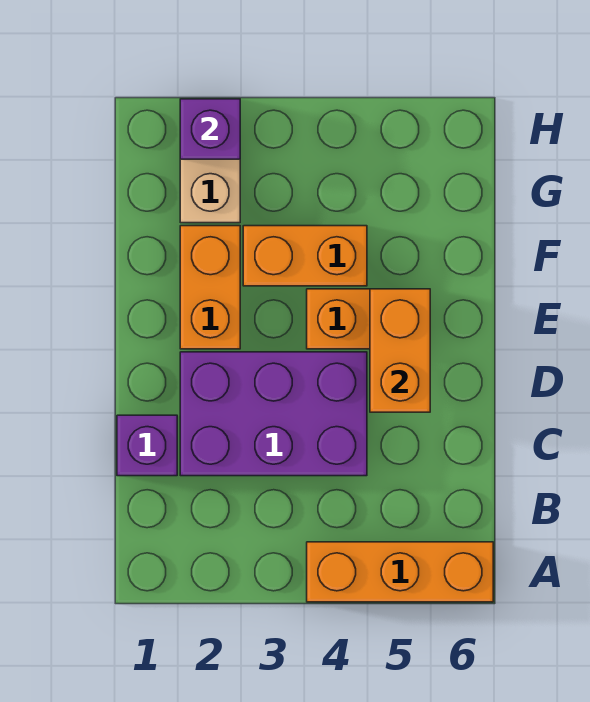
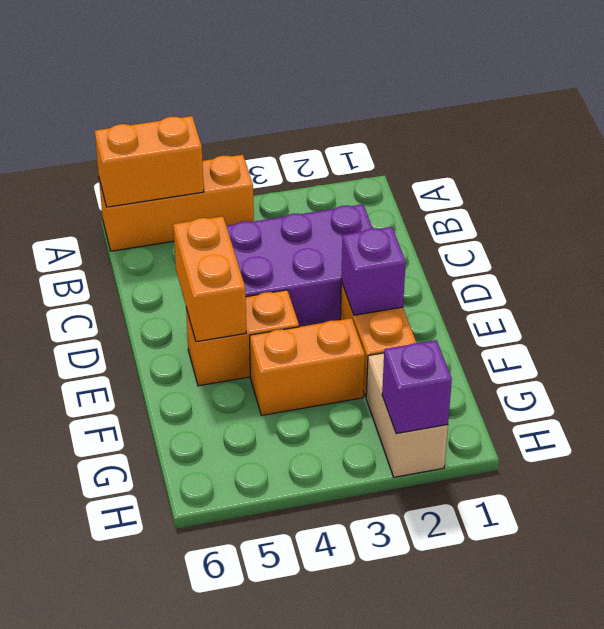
none -> orange 1x2 brick [95,116,204,207]
purple 1x1 brick [117,415,177,476] -> purple 1x1 brick moved to [341,227,406,315]

